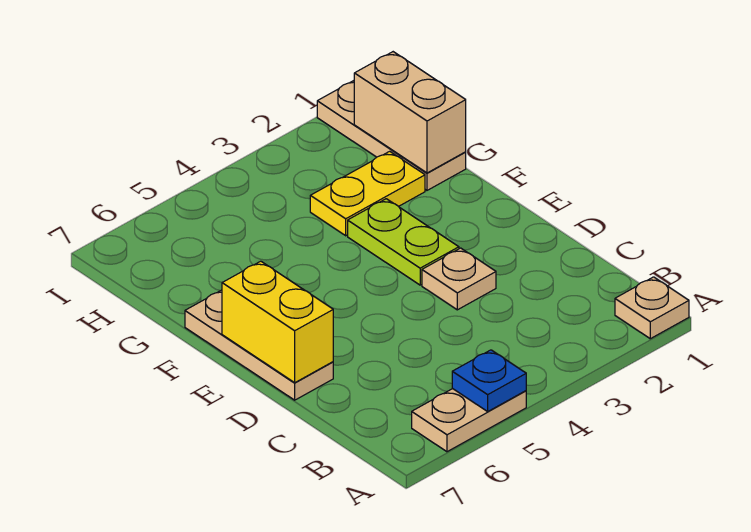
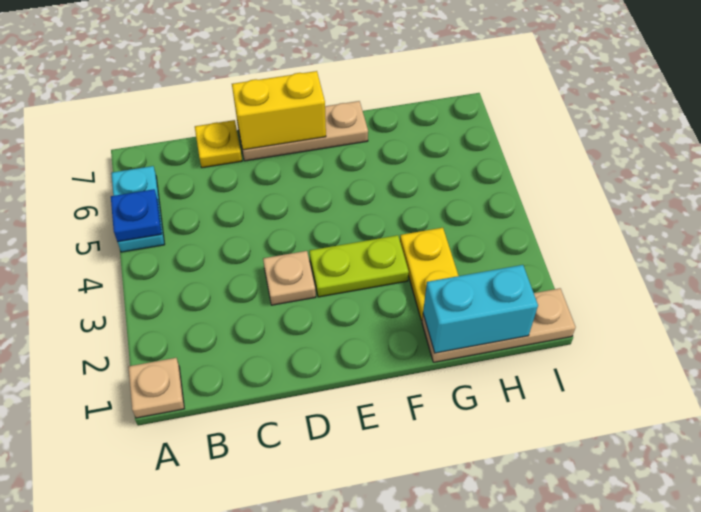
tan 1x2 plate [412,389,526,452] -> cyan 1x2 plate [111,166,165,252]
none -> yellow 1x1 plate [195,120,242,168]
tan 1x2 brick [354,52,466,173] -> cyan 1x2 brick [423,265,538,353]

